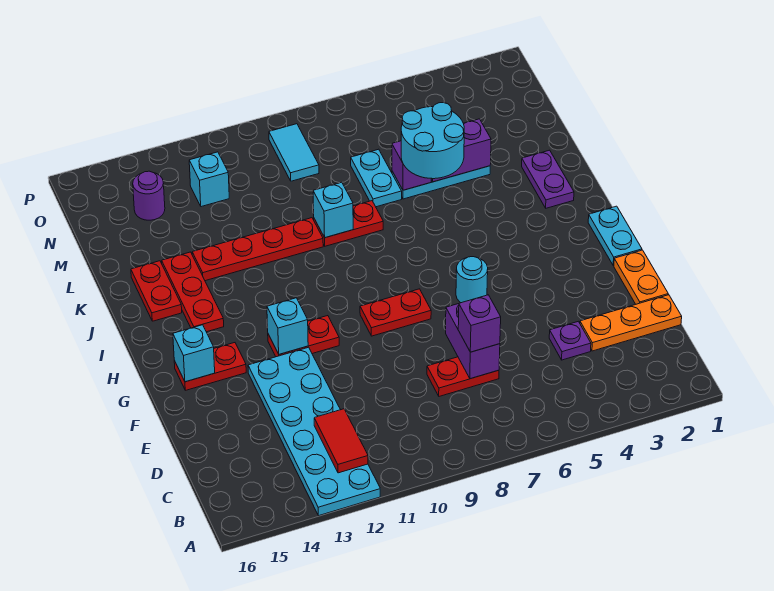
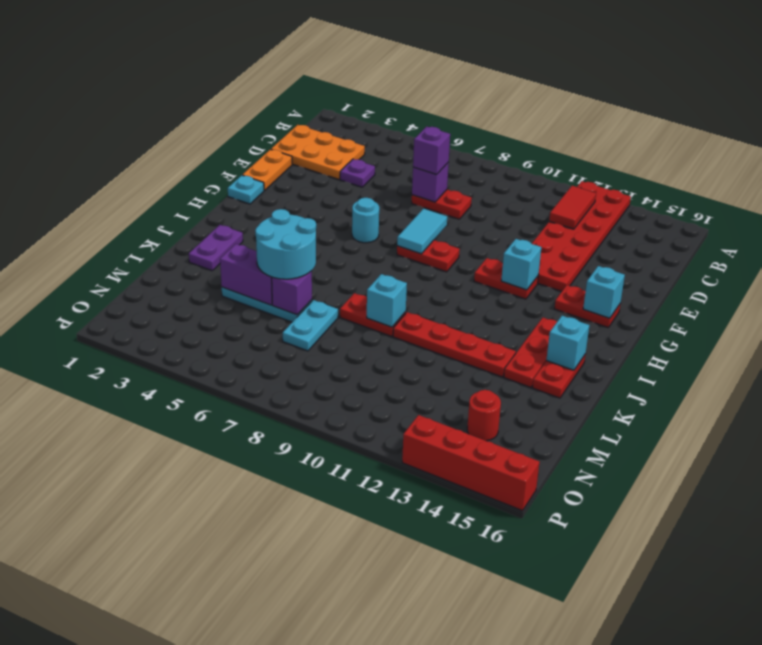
cyan 2x6 plate [248,347,380,516] -> red 2x6 plate [532,181,631,291]
orange 1x3 plate [580,295,682,351] -> orange 2x3 plate [271,125,365,179]
purple 1x2 brick [446,304,500,379] -> purple 1x1 brick [412,162,449,202]
cyan 1x2 plate [588,206,642,266] -> cyan 1x1 plate [228,175,264,204]
cyan 1x2 tile [269,124,319,181] -> cyan 1x2 tile moved to [397,208,447,254]
cyan 1x1 brick [189,152,229,207] -> cyan 1x1 brick moved to [546,316,589,370]
purple 1x1 round brick [133,171,165,220] -> red 1x1 round brick [467,390,501,441]
none -> red 1x4 brick [402,415,540,511]

